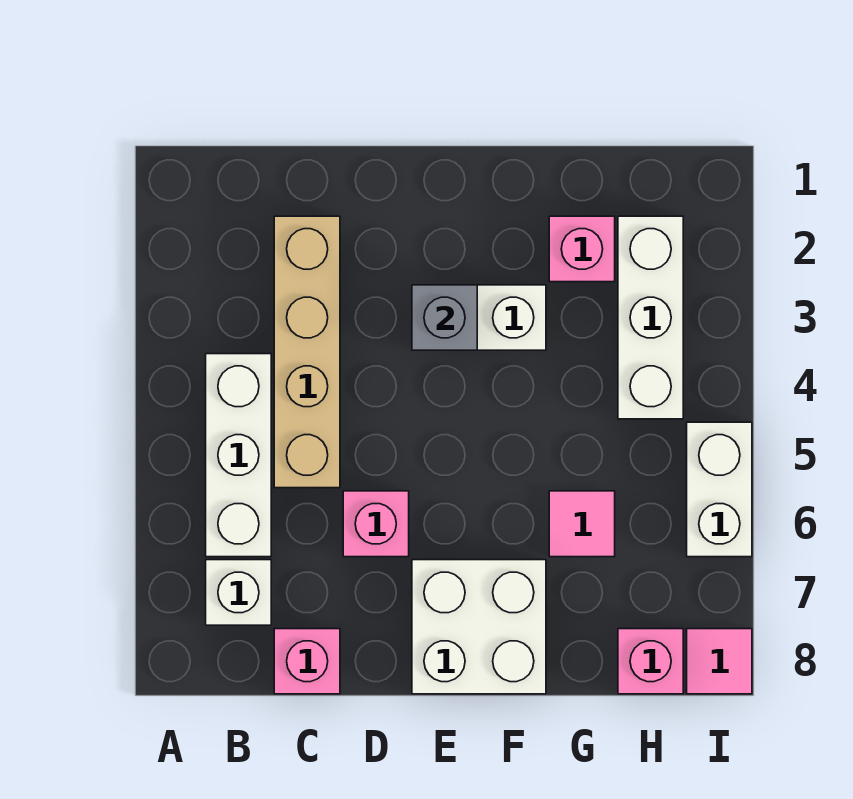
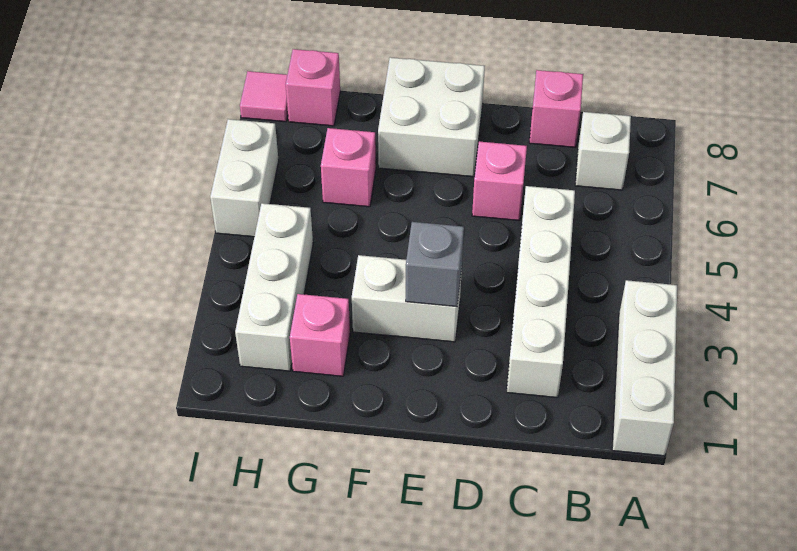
white 1x3 brick [206,354,271,557] -> white 1x3 brick moved to [612,280,677,456]
tan 1x4 brick [274,216,340,488] -> white 1x4 brick [507,186,575,398]
pink 1x1 tile [549,491,615,557] -> pink 1x1 brick [321,128,376,207]

